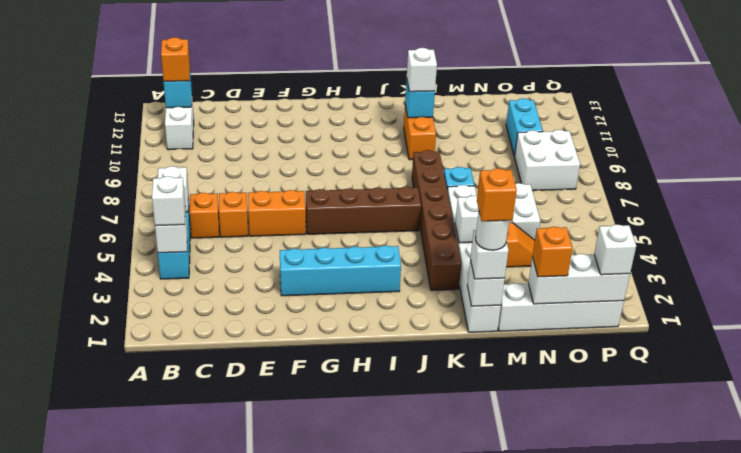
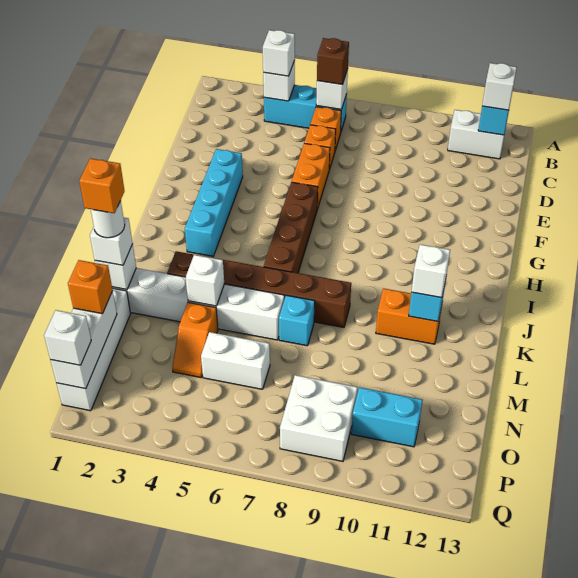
none -> brown 1x1 brick [317,38,349,85]
orange 1x1 brick [161,37,190,81] -> white 1x1 brick [482,63,517,110]

